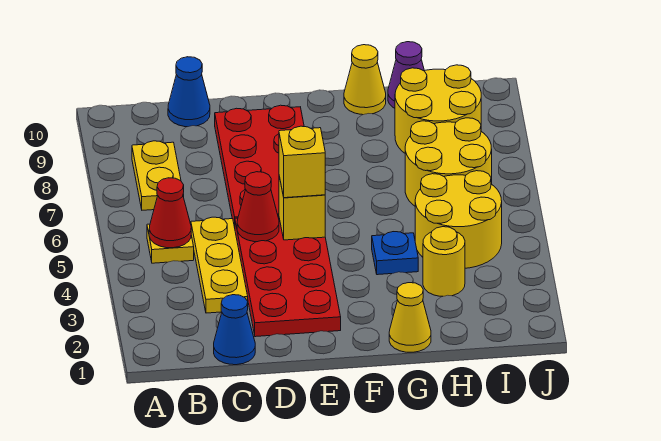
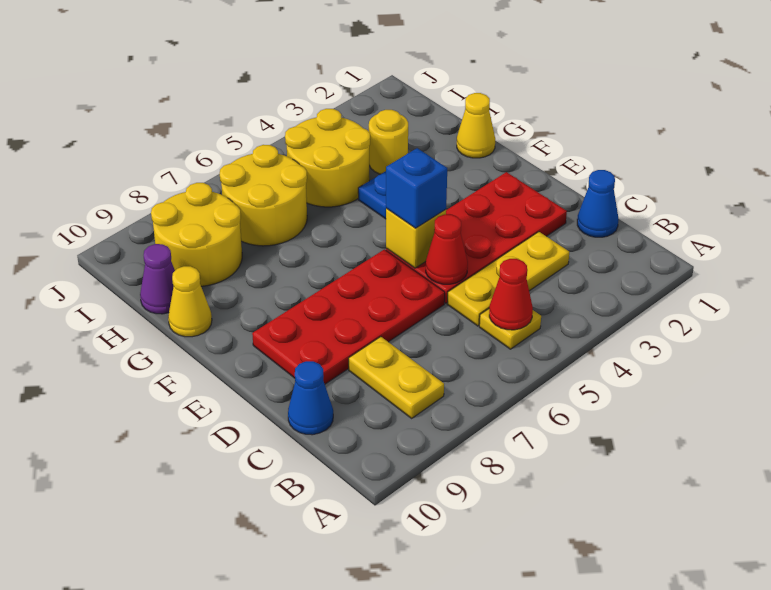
yellow 1x2 plate [132,141,184,210] -> yellow 1x2 plate turned to [349,337,444,418]
yellow 1x1 brick [279,126,325,198] -> blue 1x1 brick [386,148,447,228]

